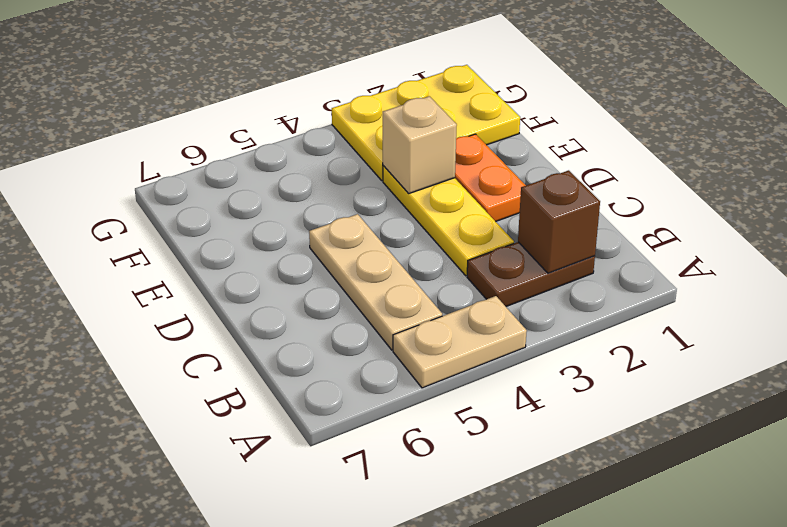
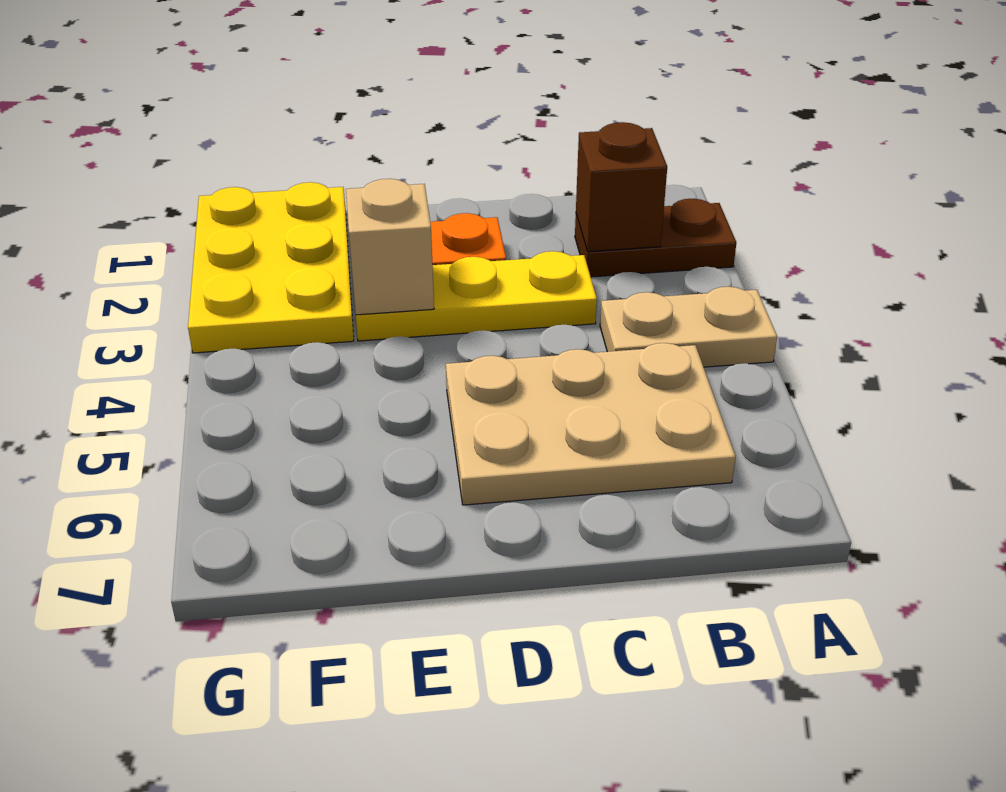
tan 1x2 plate [393,296,527,388] -> tan 1x2 plate turned to [600,287,777,367]
brown 1x2 plate [467,242,595,306] -> brown 1x2 plate turned to [575,199,736,277]
tan 1x3 plate [309,214,442,350] -> tan 2x3 plate [446,343,736,505]

